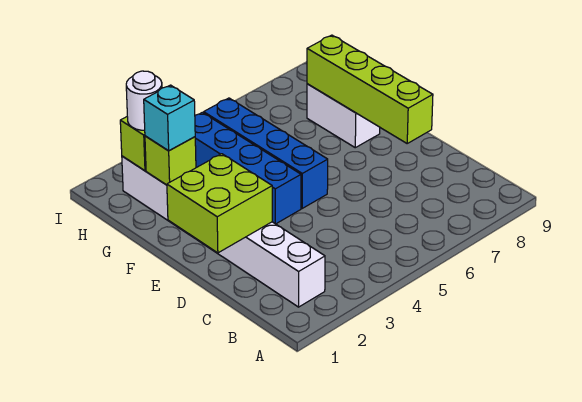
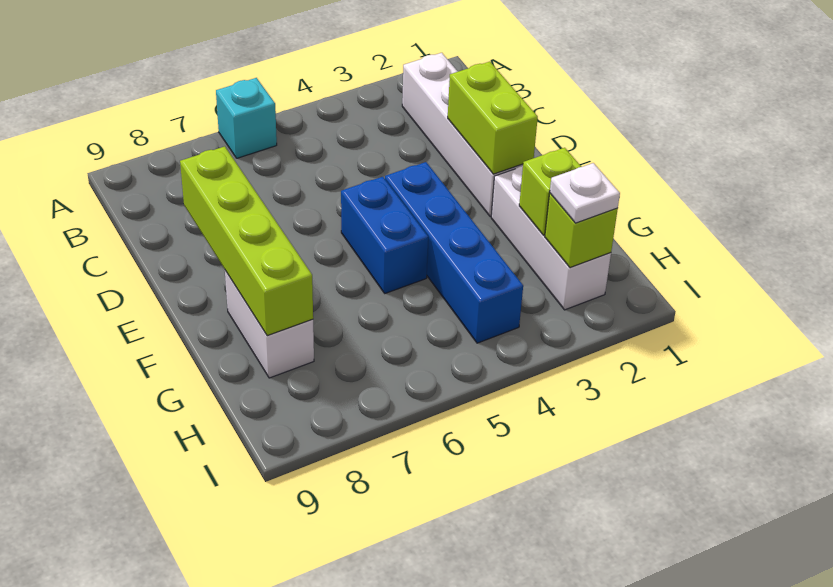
lime 2x2 brick [167,154,272,253] -> lime 1x2 brick [448,62,538,174]
blue 1x4 brick [204,98,328,208] -> blue 1x2 brick [341,177,428,293]
cyan 1x1 brick [144,85,195,151] -> cyan 1x1 brick moved to [216,78,277,158]
white 1x1 round brick [126,71,162,130] -> white 1x1 plate [550,163,620,223]

